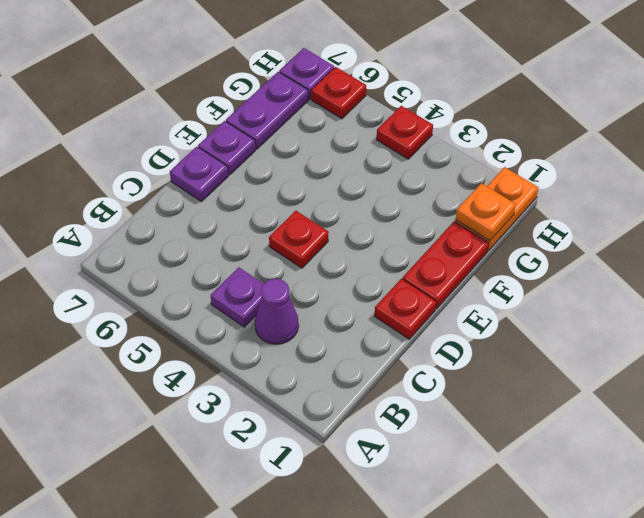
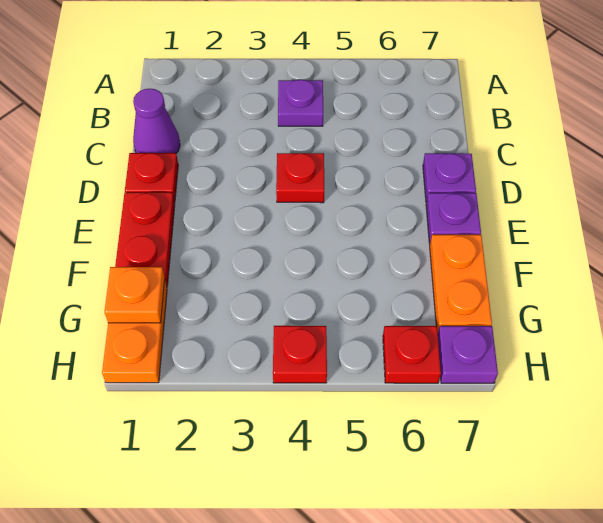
purple 1x1 cone [255,279,299,344] -> purple 1x1 cone moved to [133,89,180,153]
purple 1x2 plate [226,72,309,149] -> orange 1x2 plate [430,235,492,332]

